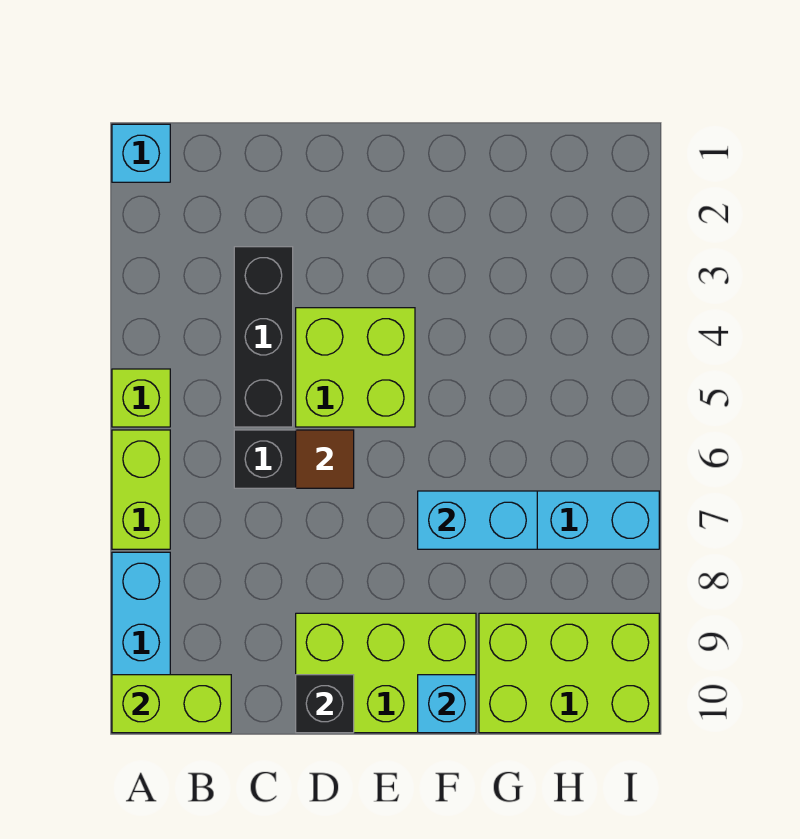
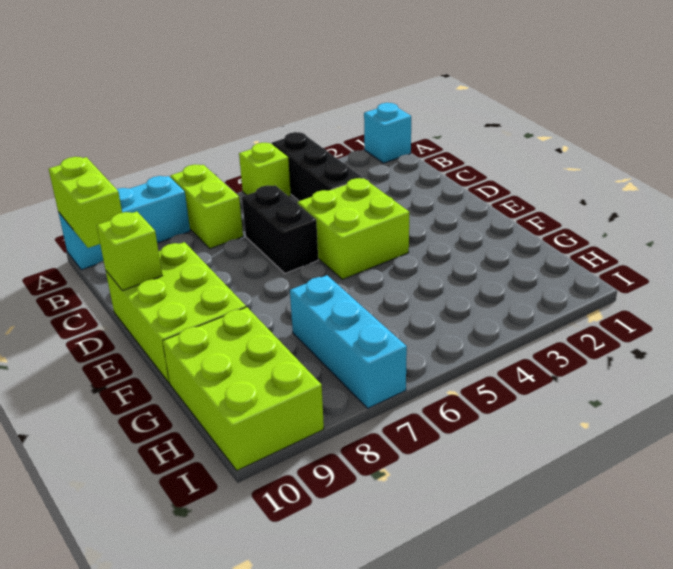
lime 1x2 brick [112,430,170,549] -> lime 1x2 brick turned to [170,164,243,249]
black 1x3 brick [234,247,293,427] -> black 1x3 brick turned to [272,132,363,201]
brown 1x1 tile [296,430,354,488] -> none
black 1x1 brick [296,675,354,733] -> lime 1x1 brick [97,212,162,291]
cyan 1x2 brick [418,491,537,549] -> none
cyan 1x1 brick [418,675,476,733] -> none

